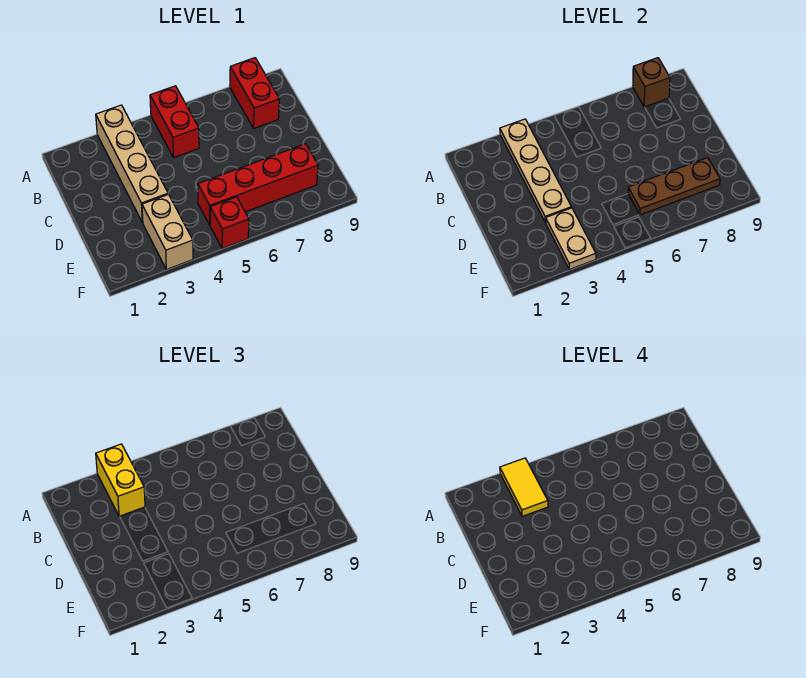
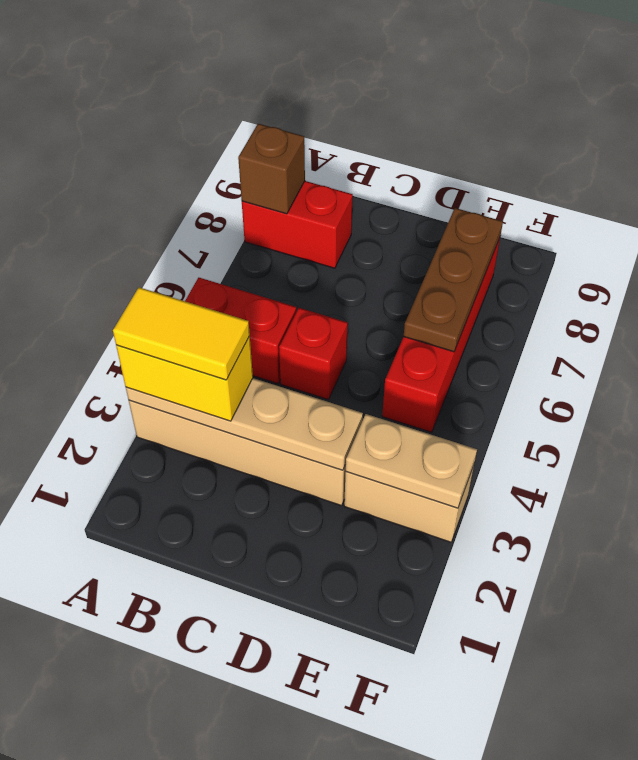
red 1x1 brick [210,197,249,248] -> red 1x1 brick moved to [279,308,348,400]

